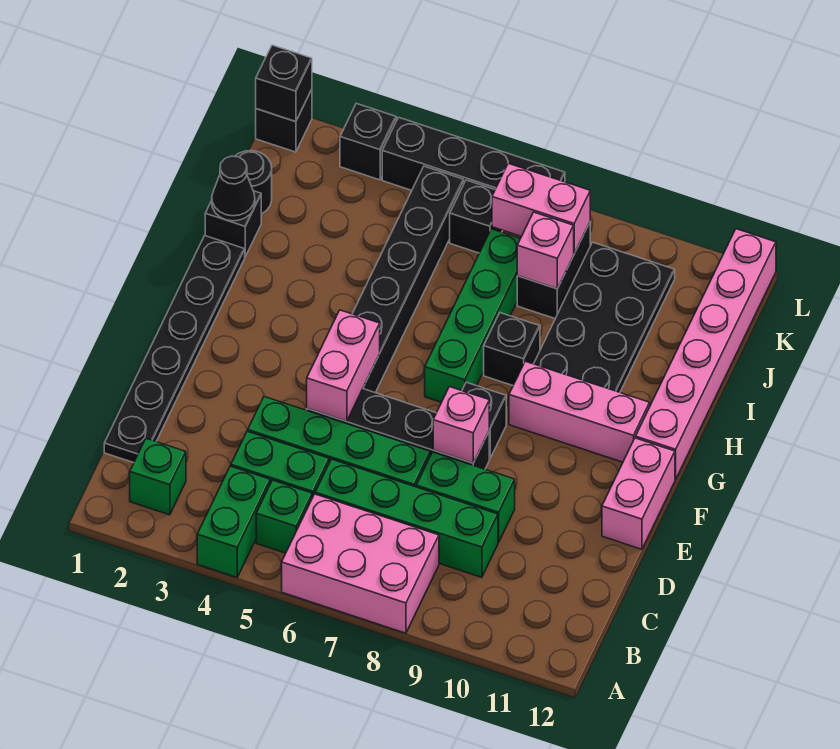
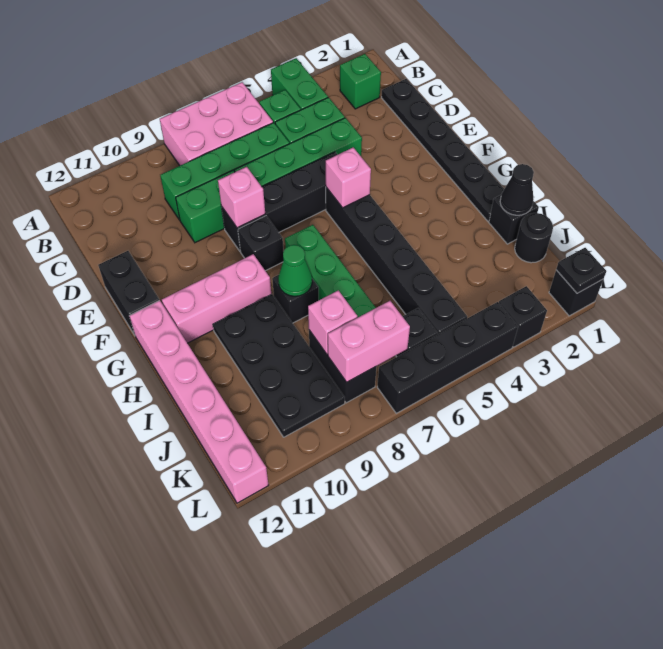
pink 1x2 brick [307,310,380,422] -> pink 1x1 brick [326,148,371,208]
pink 1x2 brick [602,438,675,549] -> black 1x2 brick [98,251,159,335]
none -> green 1x1 cone [278,245,312,296]
black 1x1 brick [256,45,312,122] -> black 1x1 plate [556,248,606,293]

